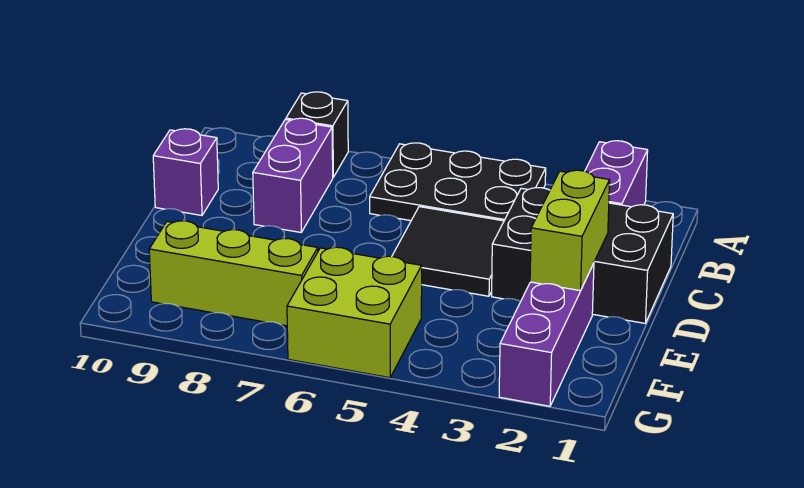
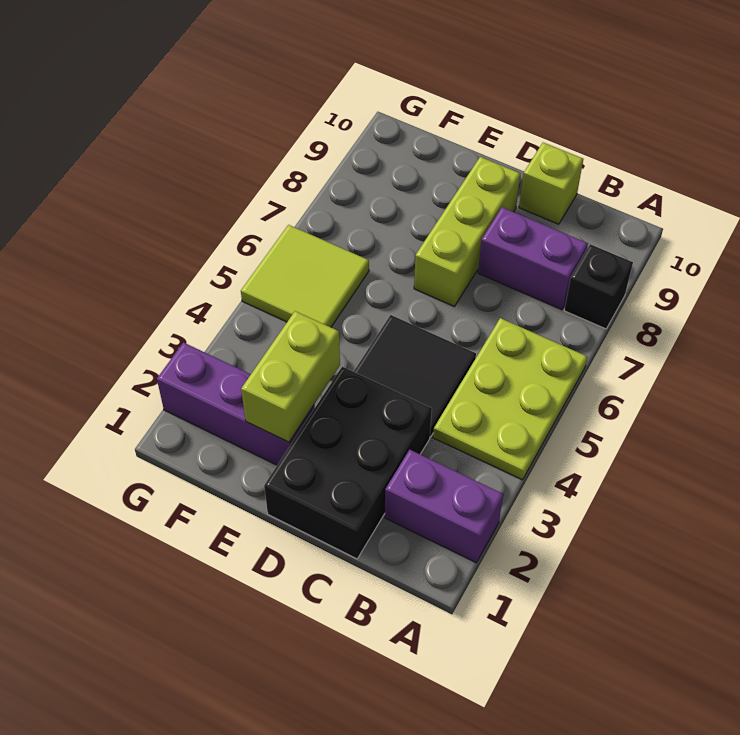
black 2x3 plate [370,143,546,221] -> lime 2x3 plate [433,318,587,480]
purple 1x1 brick [153,129,218,215] -> lime 1x1 brick [519,143,583,224]
lime 1x2 brick [530,170,610,291] -> lime 1x2 brick turned to [241,311,340,442]
lime 2x2 brick [287,247,422,378] -> lime 2x2 tile [241,225,369,327]
lime 1x3 brick [149,221,318,326] -> lime 1x3 brick moved to [414,157,520,306]

